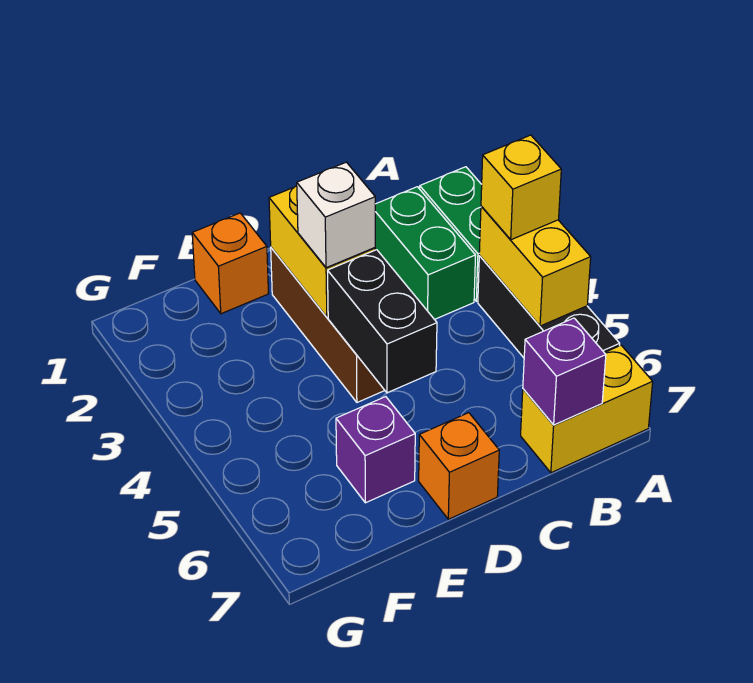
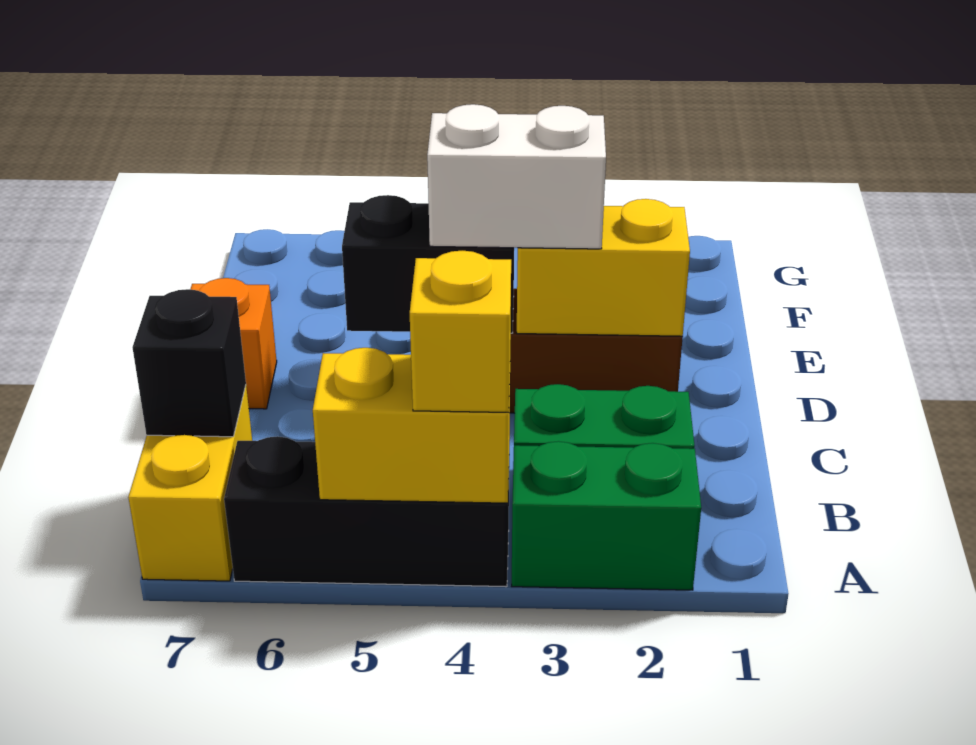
purple 1x1 brick [523,318,606,425] -> black 1x1 brick [133,289,246,437]
white 1x1 brick [297,162,375,268] -> white 1x2 brick [427,104,606,249]
orange 1x1 brick [192,213,269,314] -> none
purple 1x1 brick [336,397,415,503] -> none

